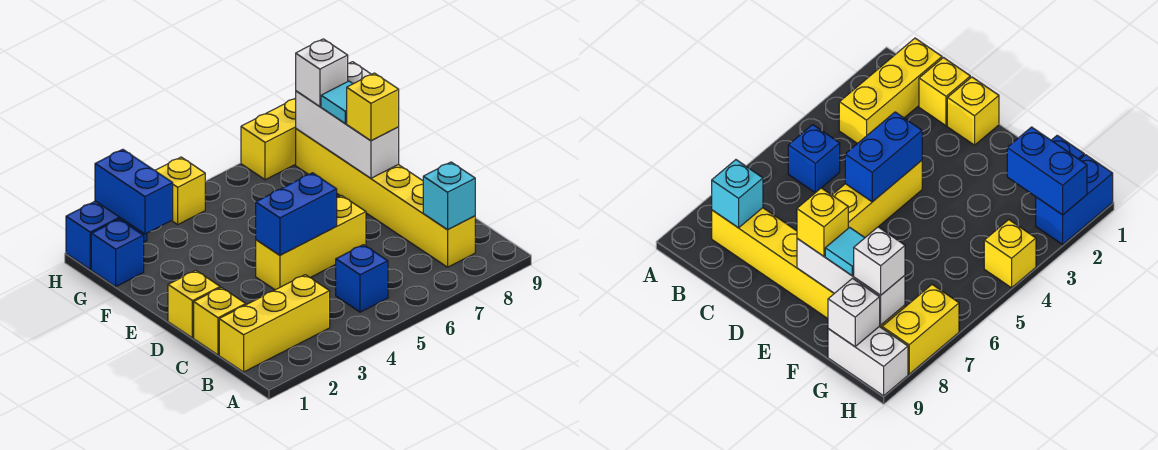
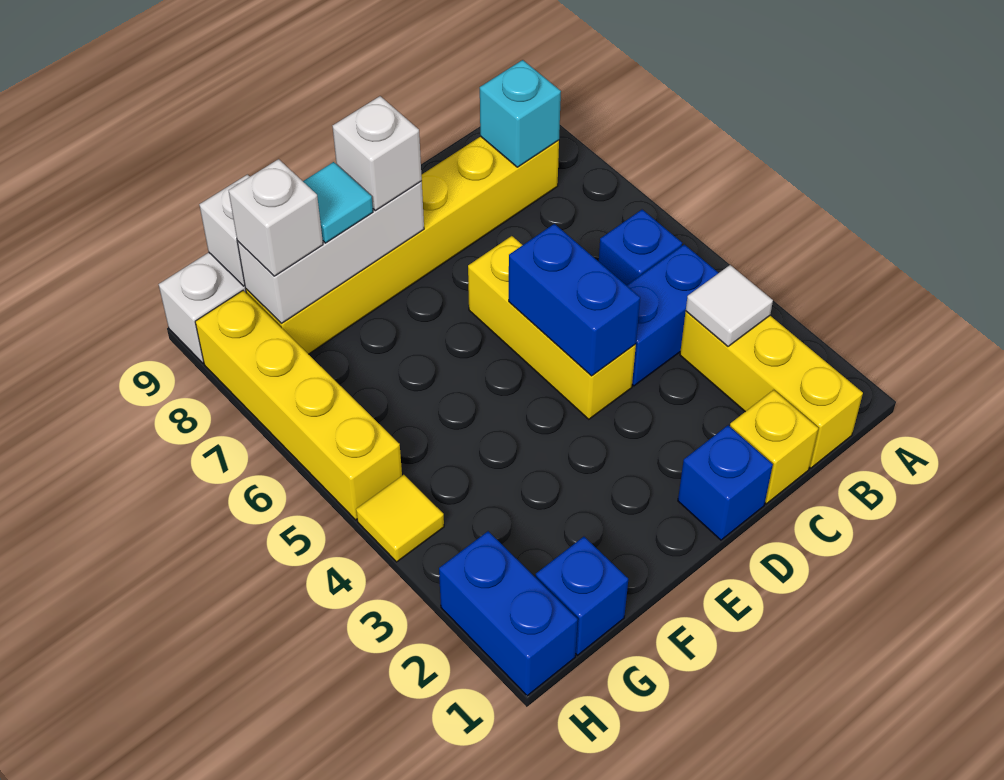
none -> white 1x1 tile [686,265,773,346]
yellow 1x1 brick [168,270,220,338] -> blue 1x1 brick [678,425,773,540]
yellow 1x1 brick [347,73,399,141] -> white 1x1 brick [333,96,422,211]
blue 1x2 brick [95,149,173,234] -> blue 1x2 brick moved to [627,244,718,386]
yellow 1x1 brick [155,157,205,224] -> yellow 1x1 tile [356,475,444,562]
yellow 1x2 brick [241,98,296,180] -> yellow 1x4 brick [195,290,402,520]

